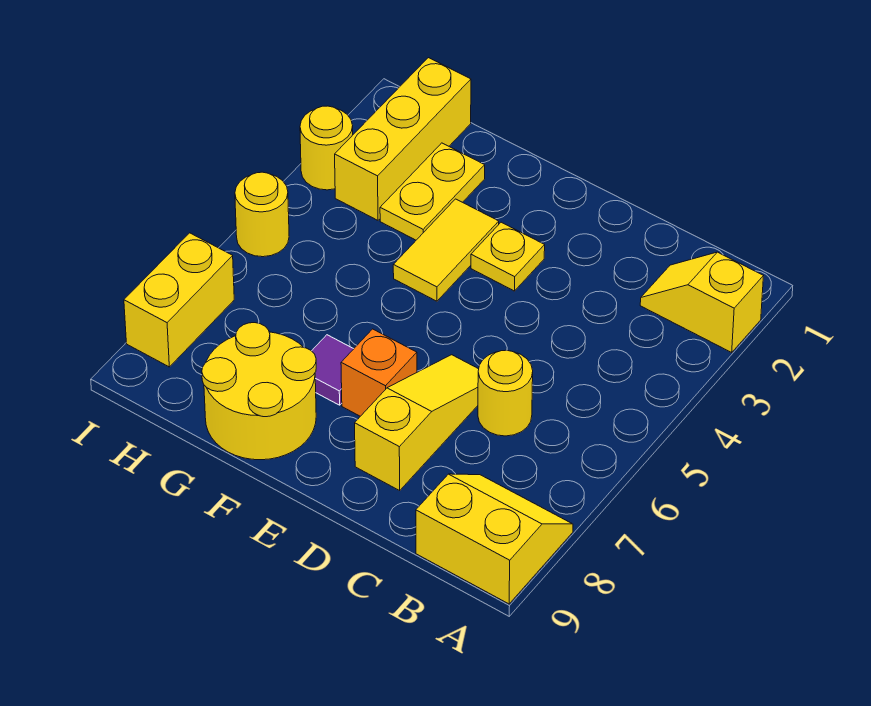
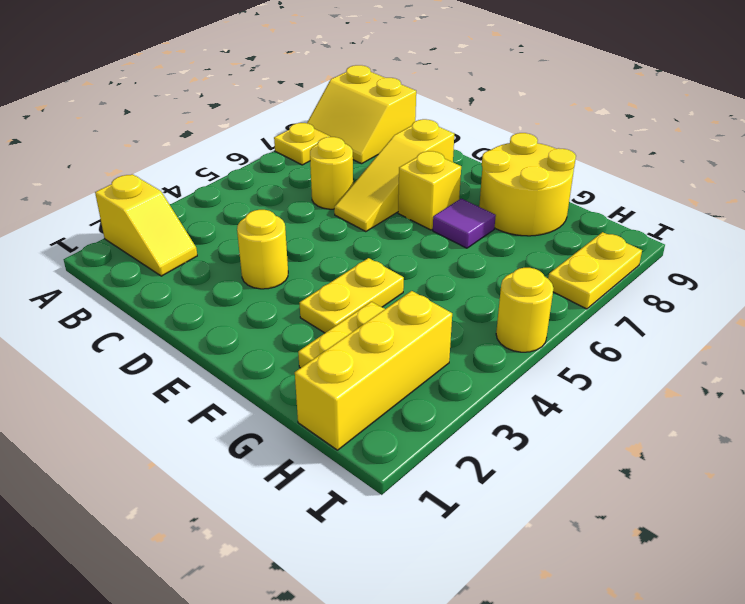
yellow 1x1 plate [471,222,545,291] -> yellow 1x1 plate moved to [274,123,330,165]
orange 1x1 brick [341,329,417,416] -> yellow 1x1 brick [398,151,461,230]
yellow 1x2 tile [393,199,499,301] -> yellow 1x2 plate [300,258,404,333]
yellow 1x1 round brick [300,106,353,190] -> yellow 1x1 round brick moved to [237,210,288,289]
yellow 1x2 brick [124,233,234,367] -> yellow 1x2 plate [548,232,642,309]

